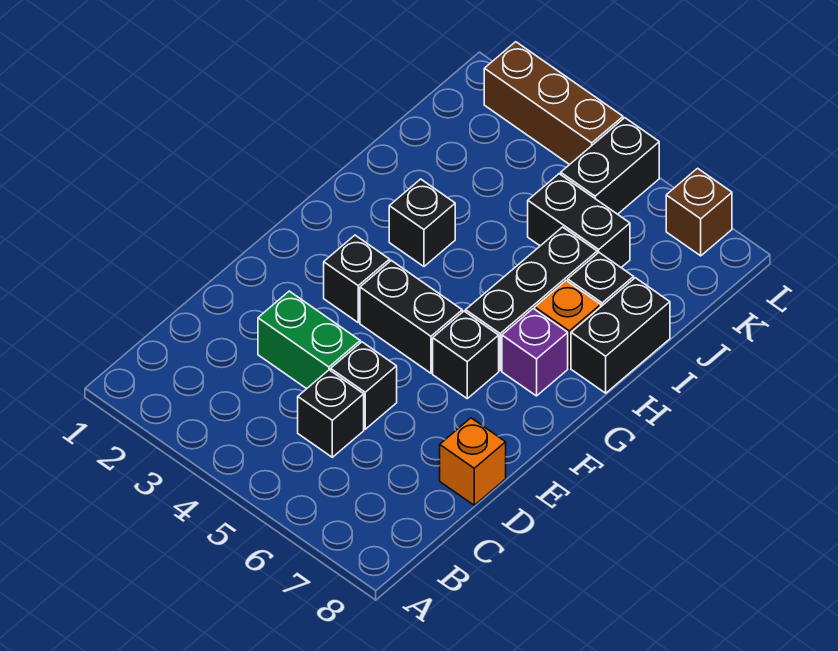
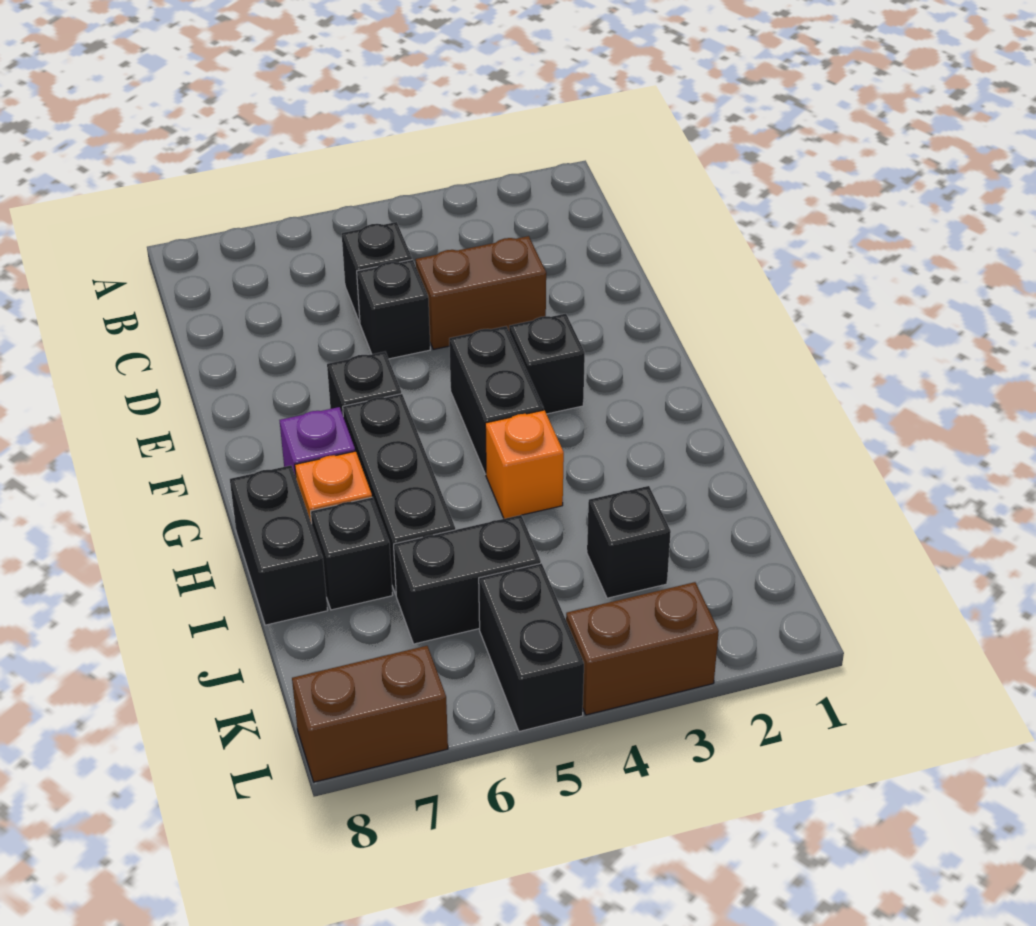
green 1x2 brick [258,291,360,389] -> brown 1x2 brick [416,236,546,349]
orange 1x1 brick [440,418,506,505] -> orange 1x1 brick moved to [485,410,564,519]
black 1x2 brick [360,260,462,373] -> black 1x2 brick turned to [449,326,544,474]
black 1x1 brick [389,179,455,266] -> black 1x1 brick moved to [587,486,671,598]
brown 1x3 brick [484,42,623,165] -> brown 1x2 brick [566,582,719,715]
brown 1x1 brick [666,168,732,256] -> brown 1x2 brick [292,646,448,782]

